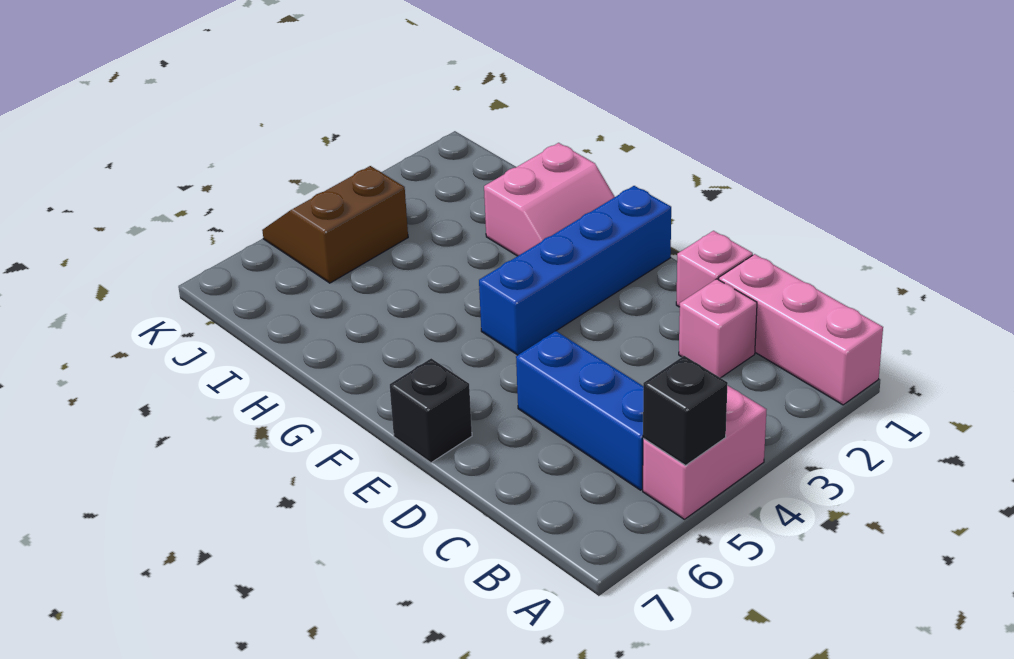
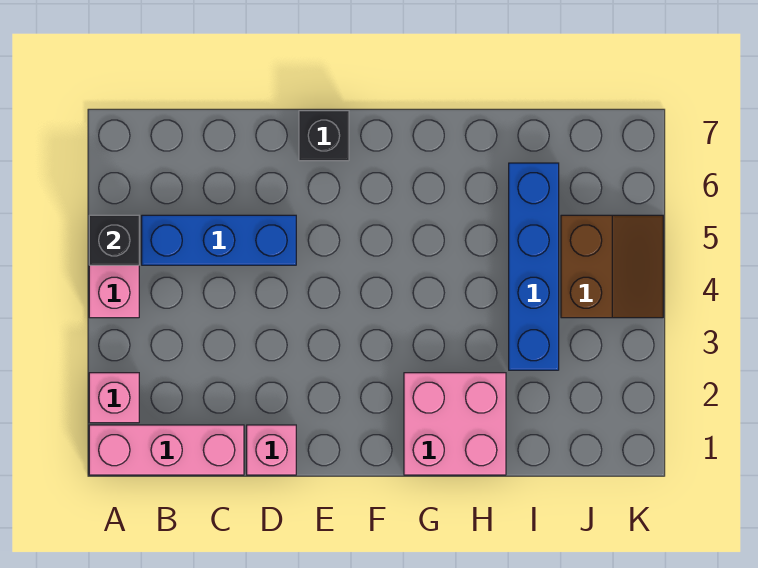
pink 1x1 brick [679,279,757,378] -> pink 1x1 brick moved to [89,373,139,423]
blue 1x4 brick [479,186,671,355] -> blue 1x4 brick moved to [509,163,559,370]
pink 2x2 slope [484,143,615,256] -> pink 2x2 brick [404,373,506,475]

